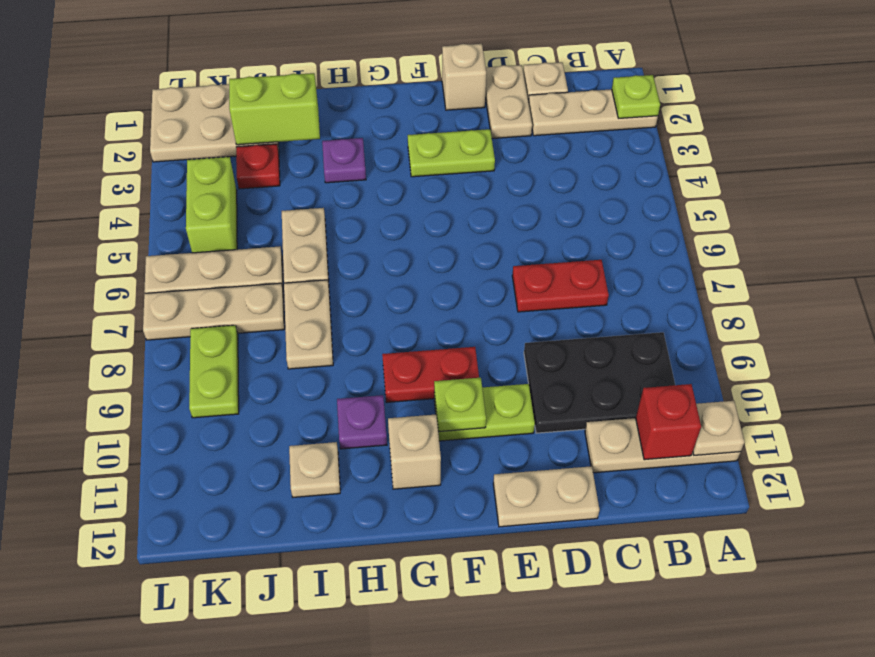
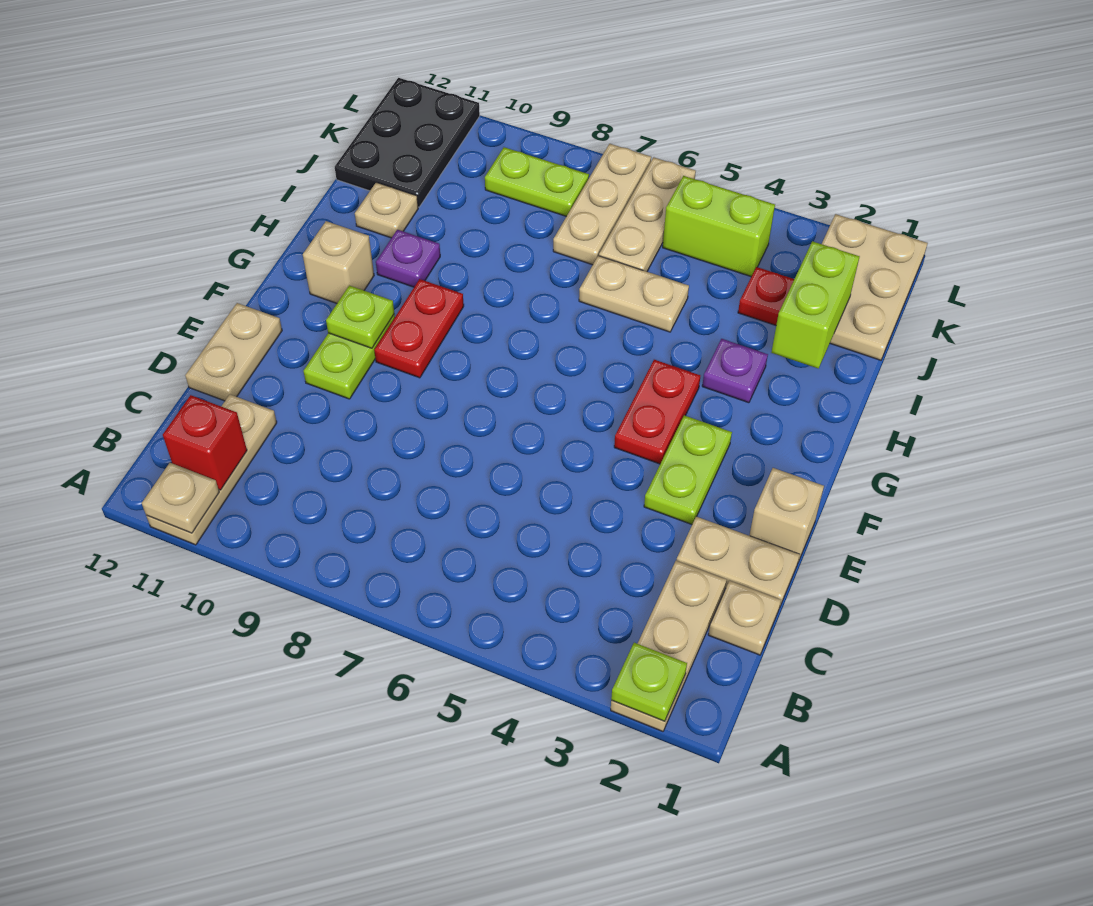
black 2x3 plate [524,332,675,433] -> black 2x3 plate moved to [335,78,480,207]
red 1x2 plate [512,260,609,312] -> red 1x2 plate moved to [614,360,700,464]
tan 1x2 plate [284,280,333,369] -> none

